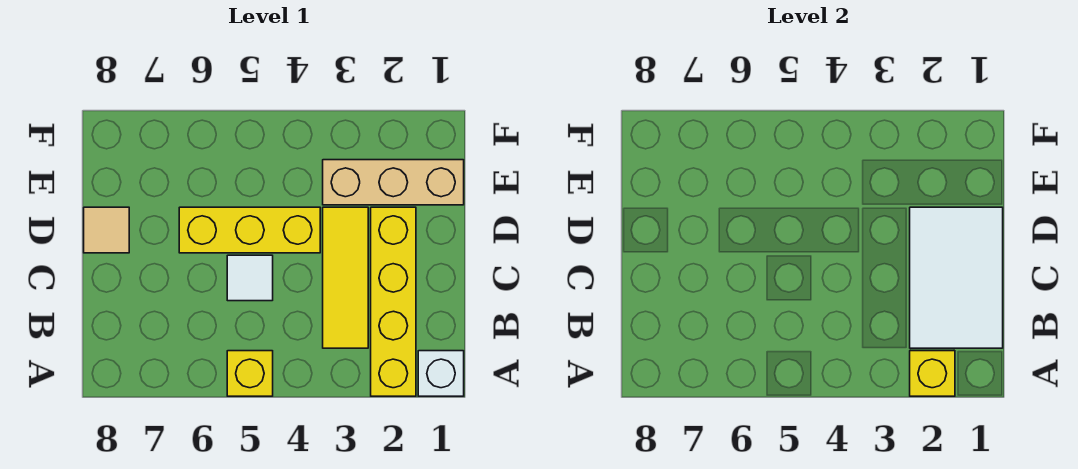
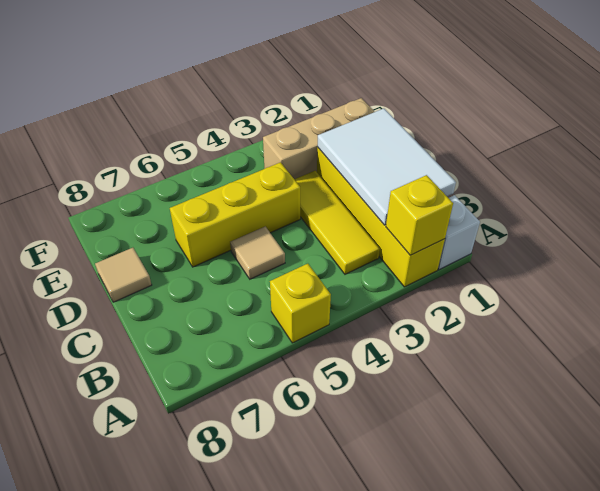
white 1x1 tile [227,255,273,301] -> tan 1x1 tile [230,227,285,279]

